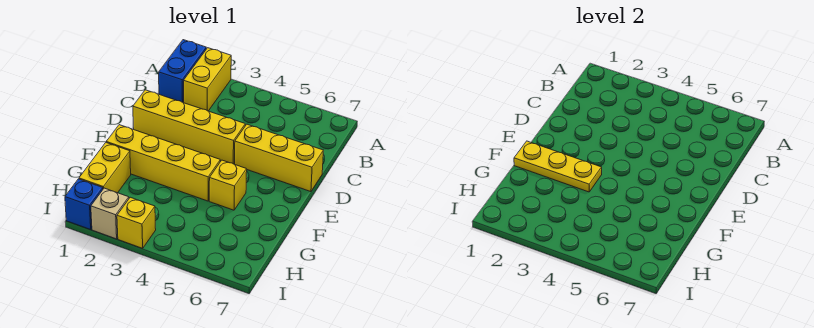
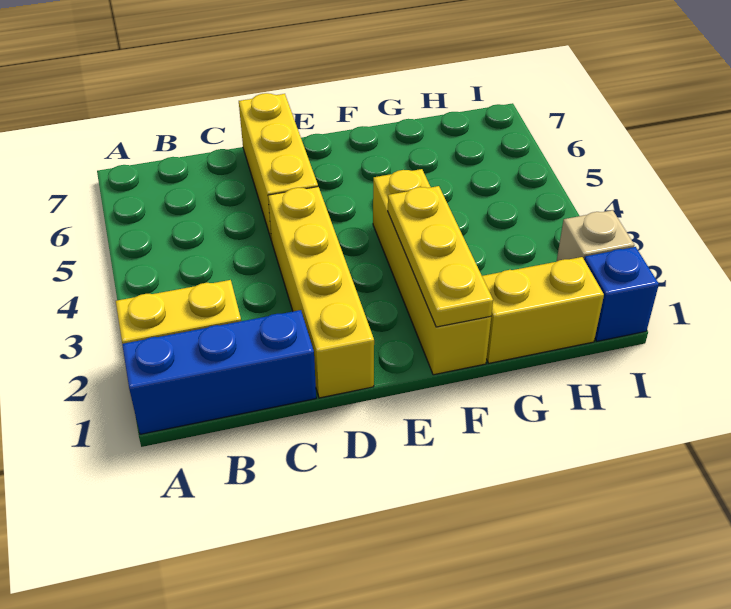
blue 1x2 brick [159,40,206,103] -> blue 1x3 brick [122,310,316,434]
yellow 1x1 brick [209,160,247,210] -> none
yellow 1x1 brick [117,197,156,248] -> none

